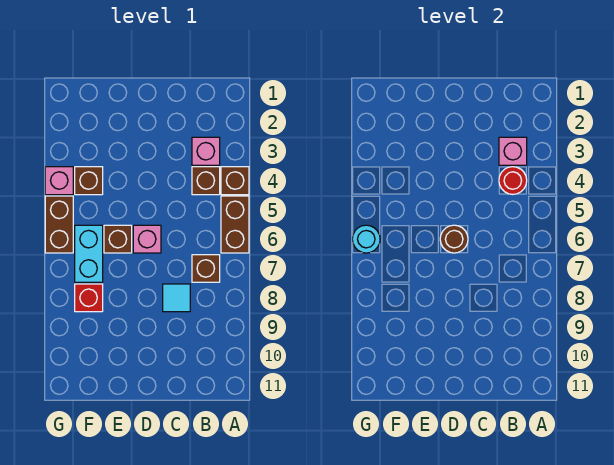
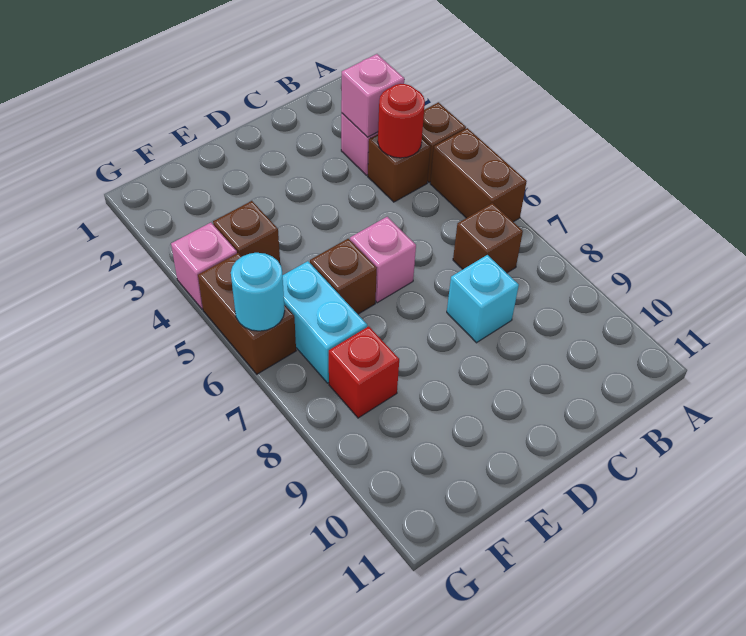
cyan 1x1 tile [163,284,190,312] -> cyan 1x1 brick [447,255,519,343]
brown 1x1 round brick [440,225,468,253] -> none

